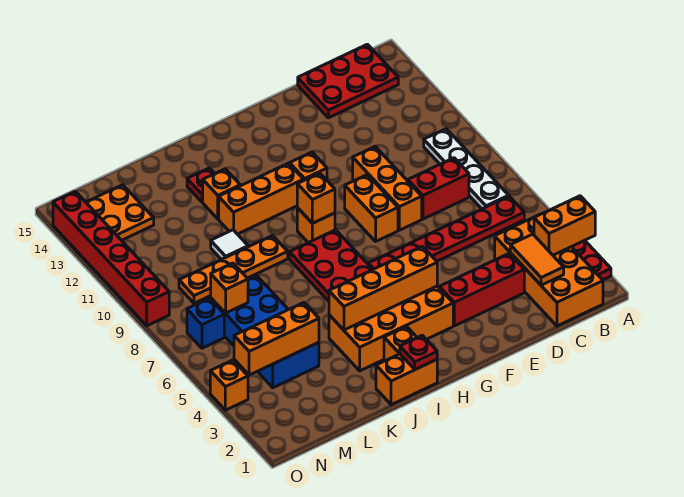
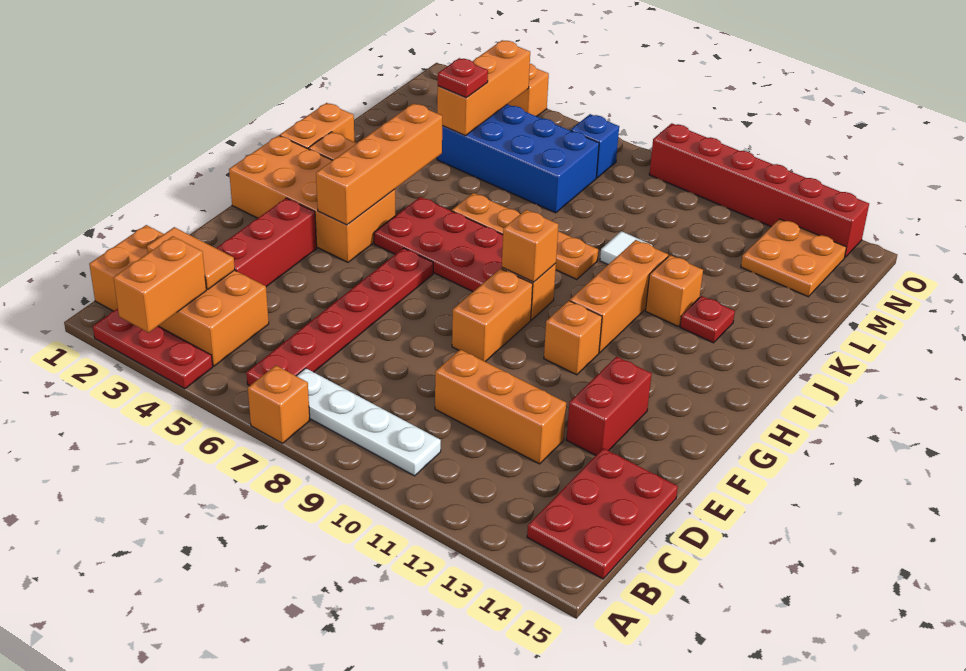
red 1x2 brick [408,158,469,219] -> red 1x2 brick moved to [566,356,652,455]
orange 1x3 brick [353,147,422,230] -> orange 1x3 brick moved to [435,349,566,464]
orange 1x2 brick [345,175,398,241] -> orange 1x2 brick turned to [452,269,533,362]
orange 2x4 brick [329,286,453,371] -> orange 2x4 brick turned to [229,135,395,262]
red 1x1 plate [400,335,437,369] -> red 1x1 plate moved to [438,58,488,98]
orange 1x4 plate [179,236,288,303] -> orange 1x4 plate turned to [452,193,598,279]
orange 1x1 brick [211,263,248,313] -> orange 1x1 brick moved to [248,365,310,443]

